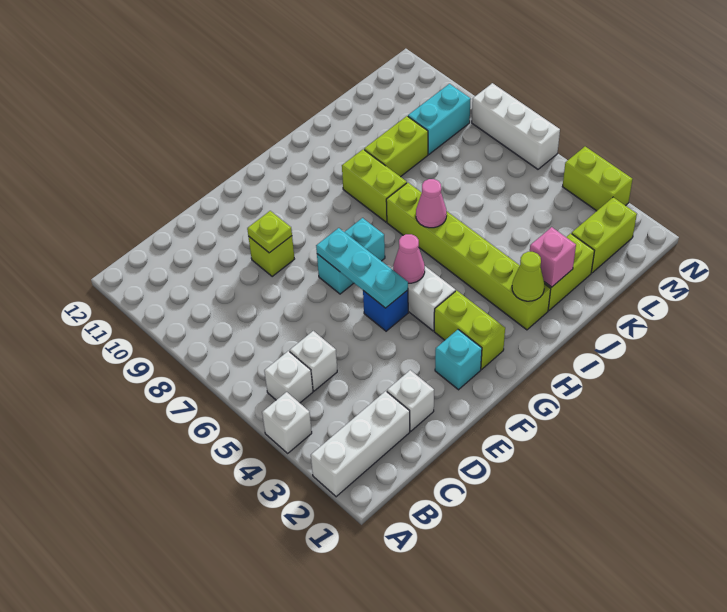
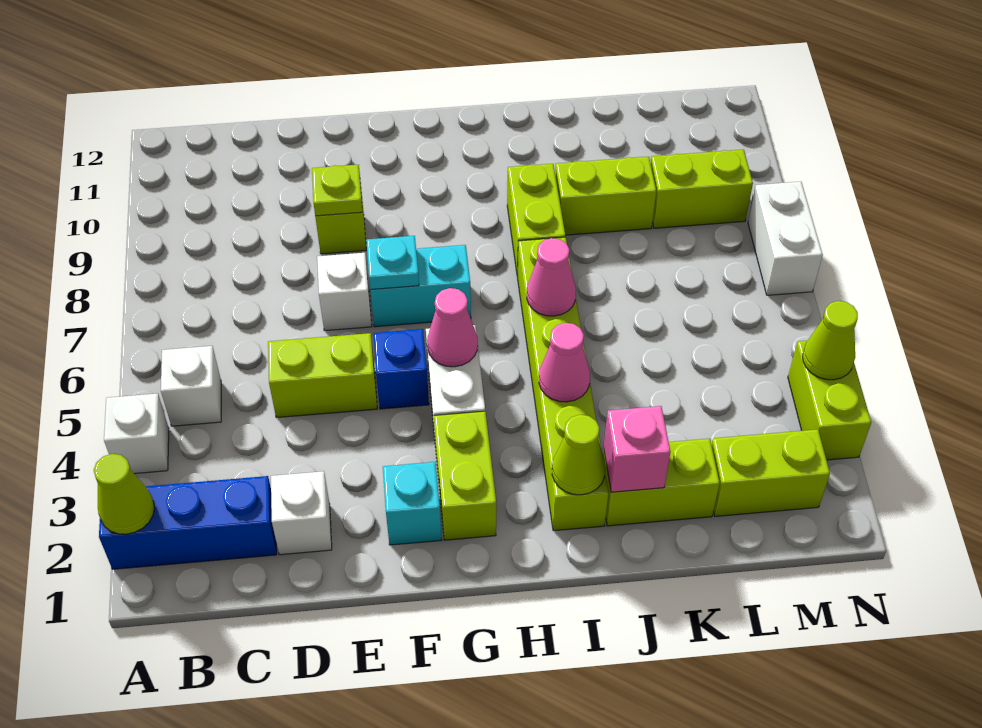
white 1x3 brick [311,391,410,497] -> blue 1x3 brick [99,476,277,569]
none -> lime 1x1 cone [94,454,154,534]
white 1x1 brick [290,331,337,391] -> white 1x1 brick moved to [317,253,372,331]
none -> lime 1x2 brick [268,333,377,418]
cyan 1x3 plate [316,228,408,308] -> cyan 1x1 plate [366,236,419,290]
none -> pink 1x1 cone [539,323,590,402]
cyan 1x2 brick [408,84,471,154] -> lime 1x2 brick [651,149,753,228]
none -> lime 1x1 cone [803,301,858,380]
white 1x3 brick [472,83,560,169] -> white 1x2 brick [748,182,823,295]

